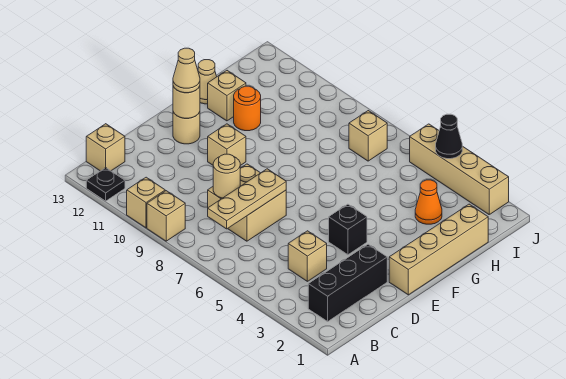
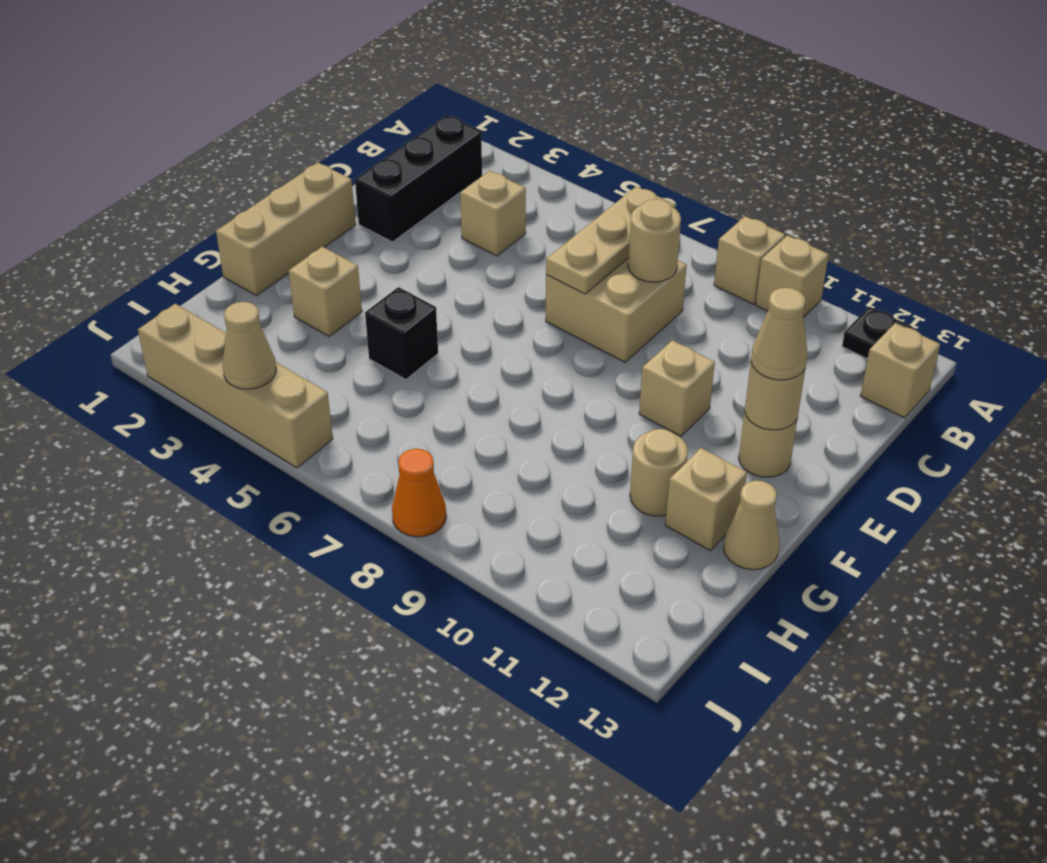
tan 1x4 brick [389,204,488,295] -> tan 1x3 brick [216,163,356,296]
black 1x1 brick [329,204,367,255] -> black 1x1 brick moved to [365,287,438,379]
orange 1x1 round brick [234,86,261,131] -> tan 1x1 round brick [630,429,688,516]
orange 1x1 cone [415,180,442,224] -> orange 1x1 cone moved to [392,449,446,537]
tan 1x1 brick [349,111,387,161] -> tan 1x1 brick moved to [289,247,362,336]
black 1x1 cone [436,114,462,159] -> tan 1x1 cone [223,302,276,389]

